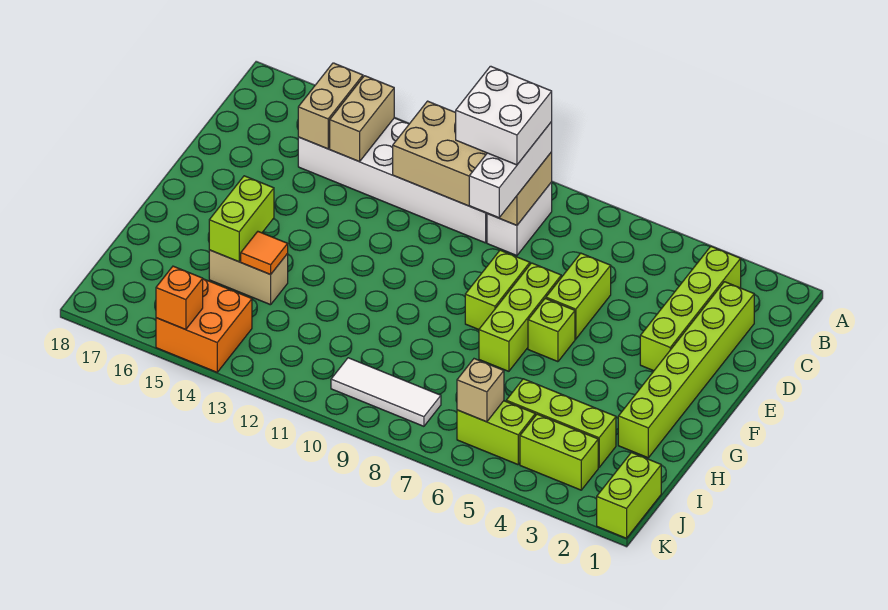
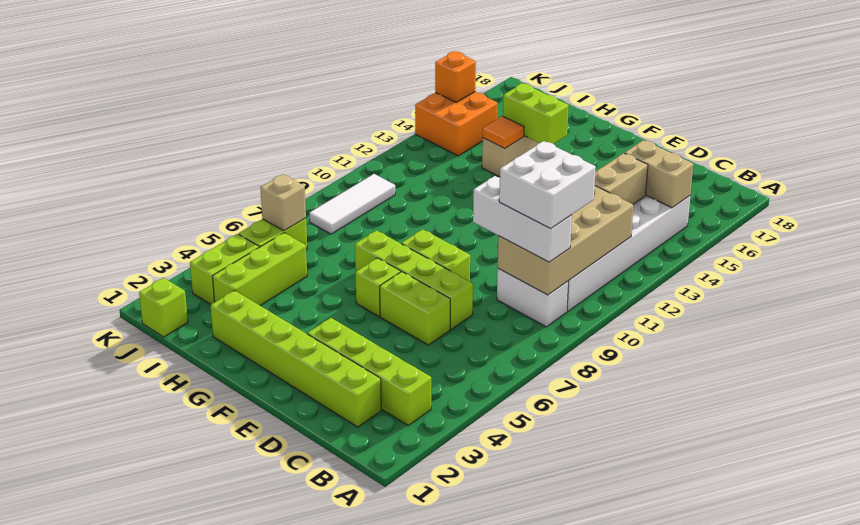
tan 1x2 brick [330,76,394,162] -> tan 1x2 brick turned to [595,153,648,204]
lime 1x3 brick [479,263,561,371] -> lime 1x4 brick [355,230,473,329]
lime 1x2 brick [597,453,661,538] -> lime 1x1 brick [139,278,188,337]

